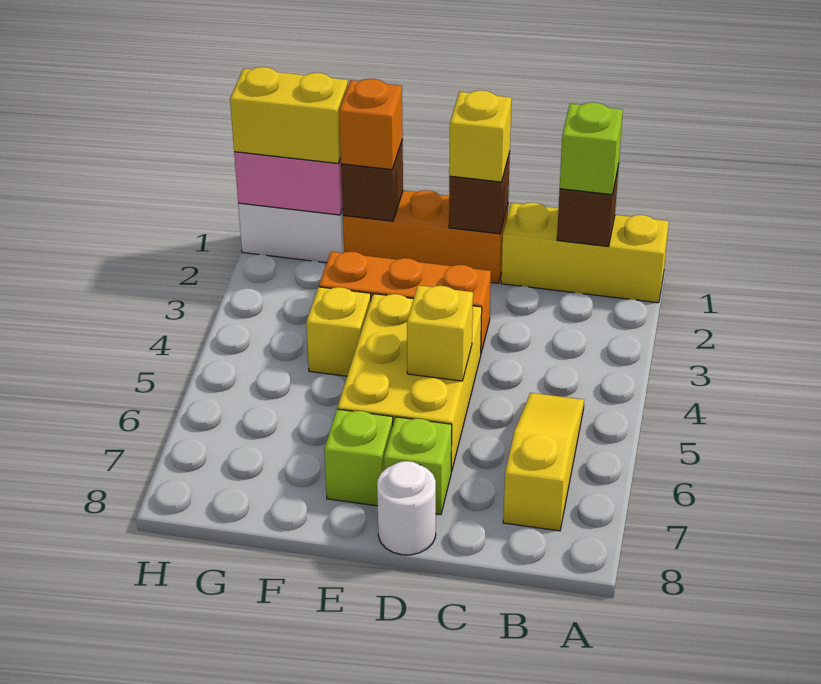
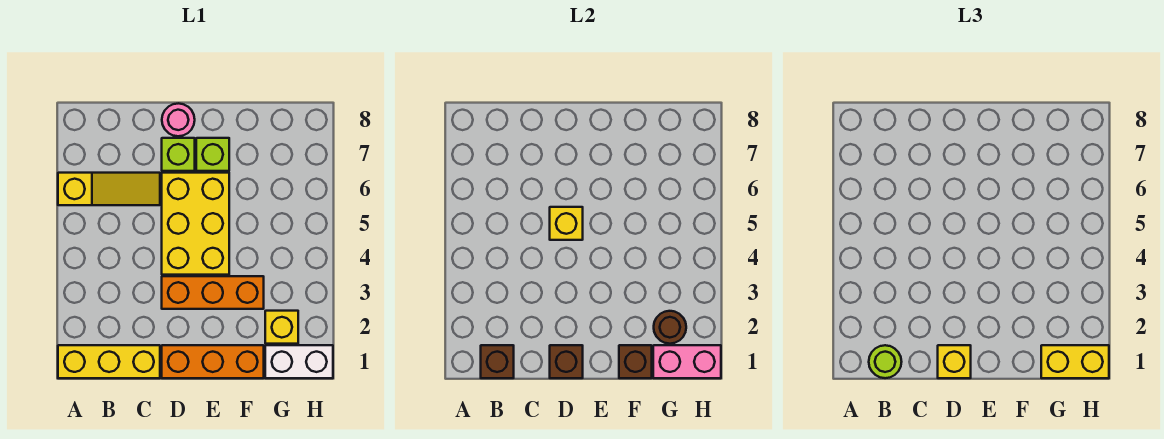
lime 1x1 brick [560,102,623,195] -> lime 1x1 round brick [869,345,902,378]
yellow 1x3 slope [503,393,584,531] -> yellow 1x3 slope turned to [58,173,160,205]
white 1x1 round brick [377,461,436,555] -> pink 1x1 round brick [162,103,195,136]
orange 1x1 brick [339,79,403,170] -> none
yellow 1x1 brick [306,287,371,376] -> yellow 1x1 brick moved to [265,311,298,344]
none -> brown 1x1 round brick [654,311,686,344]

